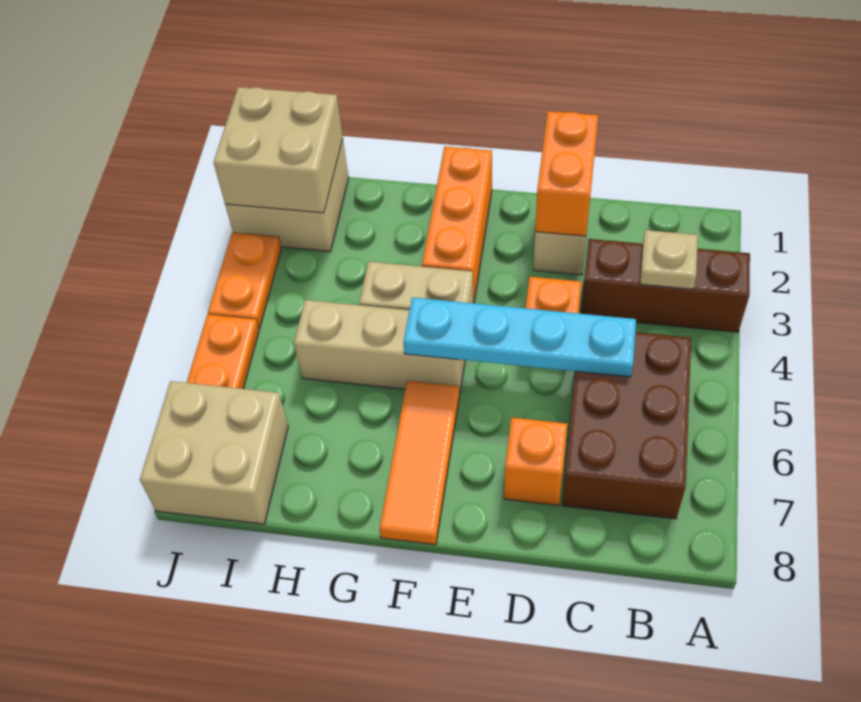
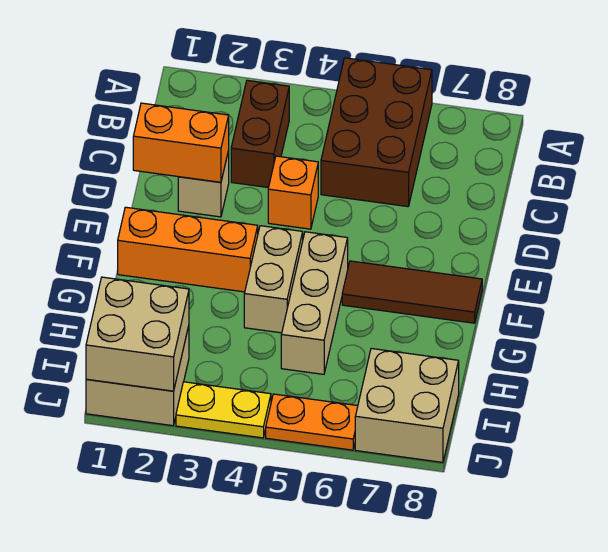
brown 1x3 brick [581,239,750,332] -> brown 1x2 brick [231,80,289,188]
tan 1x1 plate [640,230,698,289] -> none
brown 2x3 brick [562,332,691,519] -> brown 2x3 brick turned to [321,58,432,207]
cyan 1x4 plate [404,298,636,377] -> none
orange 1x1 brick [504,418,567,505] -> none
orange 1x3 tile [379,381,459,545] -> brown 1x3 tile [342,261,482,323]
orange 1x2 plate [208,233,281,329] -> yellow 1x2 plate [176,382,271,438]

